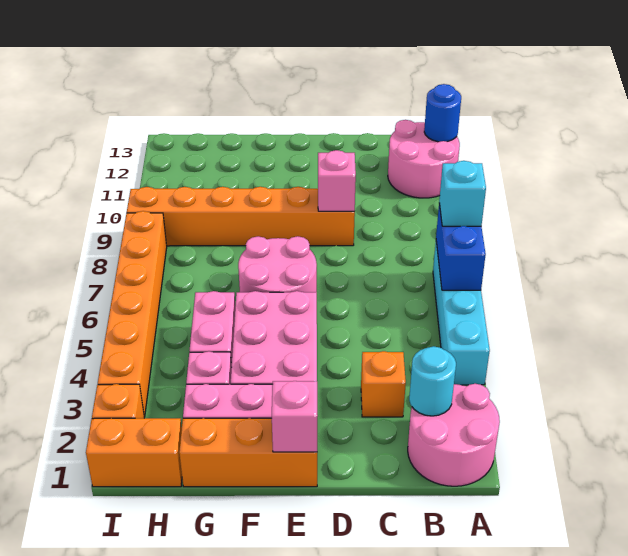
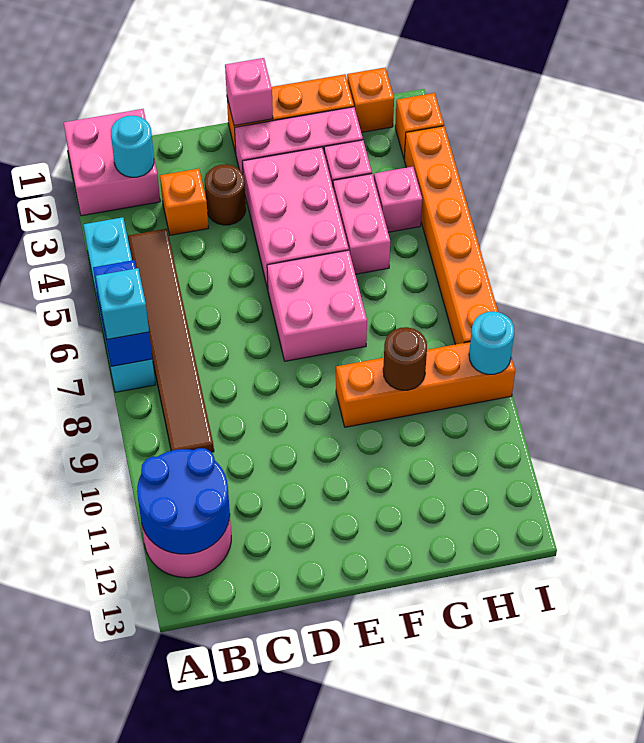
pink 2x2 round brick [408,384,500,486] -> pink 2x2 brick [64,109,160,216]
blue 1x1 round brick [424,84,461,142] -> blue 2x2 round brick [137,448,230,554]
none -> brown 1x6 tile [128,229,214,452]
none -> brown 1x1 round brick [205,164,246,225]
orange 1x6 brick [127,187,355,246] -> orange 1x4 brick [336,342,515,427]
pink 1x1 brick [318,150,356,211] -> pink 1x1 brick moved to [374,167,422,232]
pink 2x2 round brick [238,236,317,292] -> pink 2x2 brick [267,250,367,361]
none -> brown 1x1 round brick [383,327,427,390]
orange 1x2 brick [86,418,182,487] -> orange 1x1 brick [347,68,394,132]
none -> cyan 1x1 round brick [469,312,514,374]

